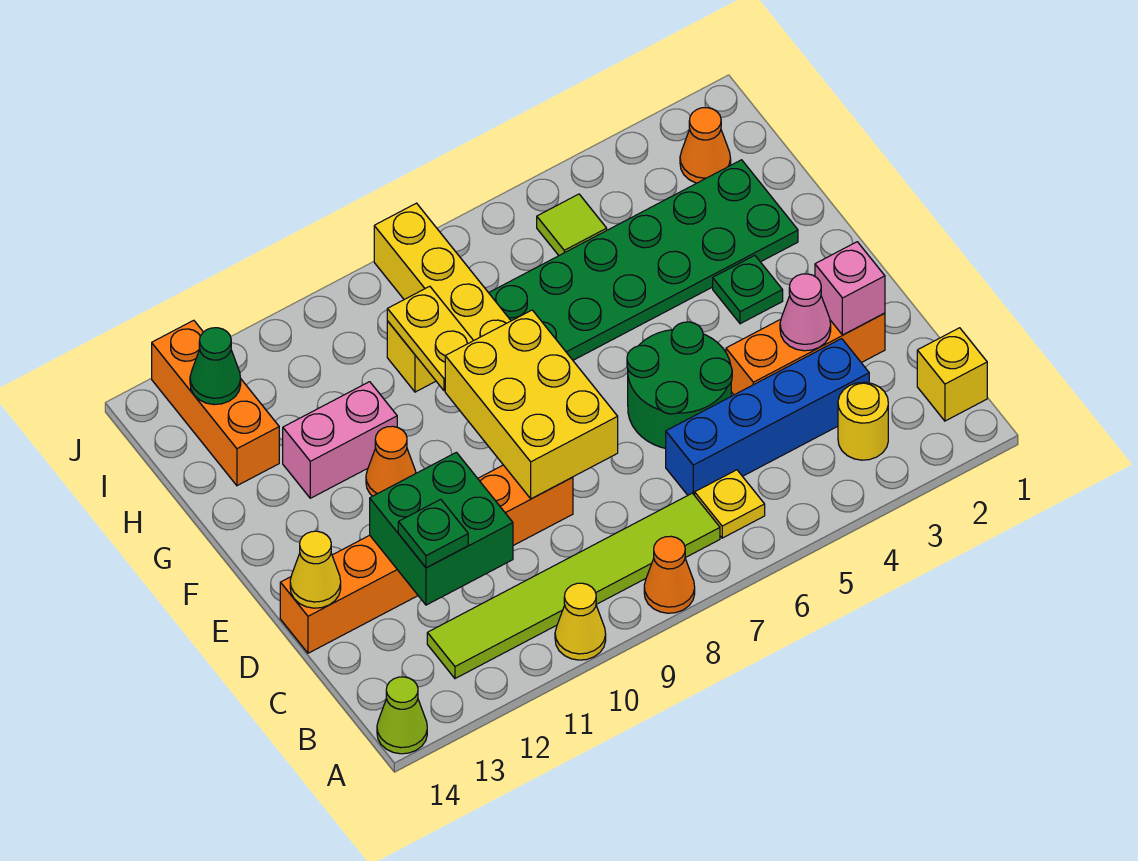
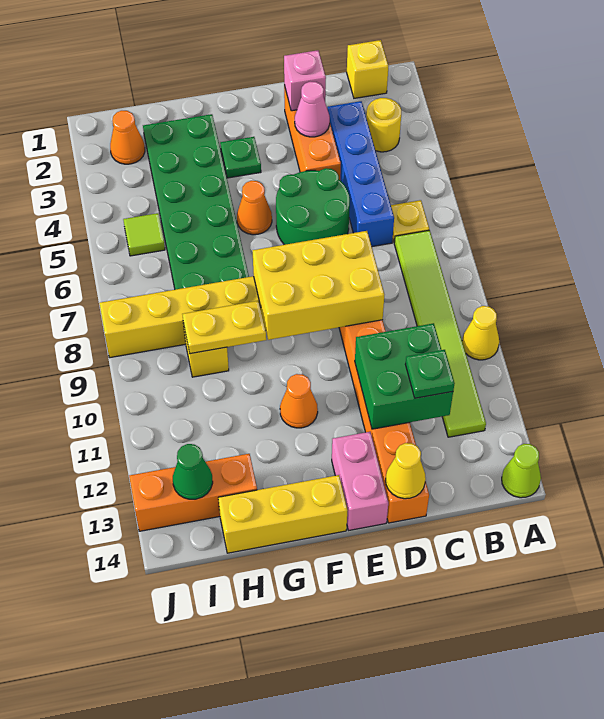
orange 1x1 cone [644,536,695,613] -> orange 1x1 cone moved to [237,181,272,235]
none -> yellow 1x3 brick [218,475,347,553]
pink 1x2 brick [283,382,397,498] -> pink 1x2 brick moved to [332,432,388,530]

